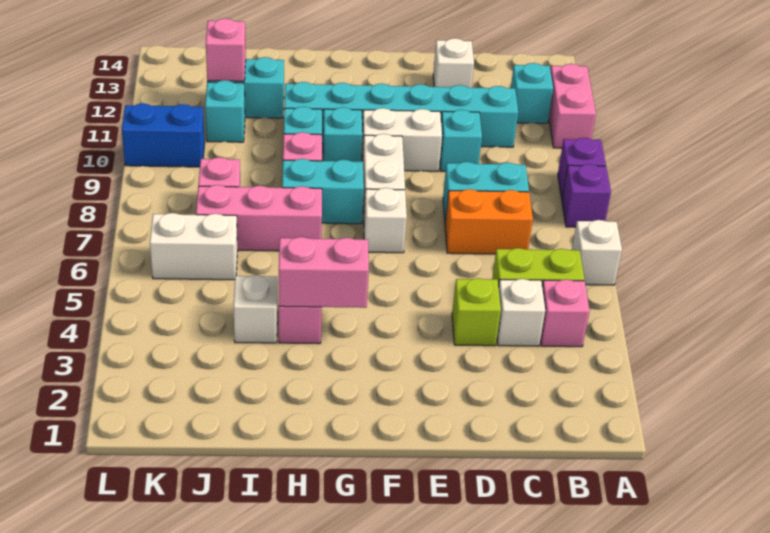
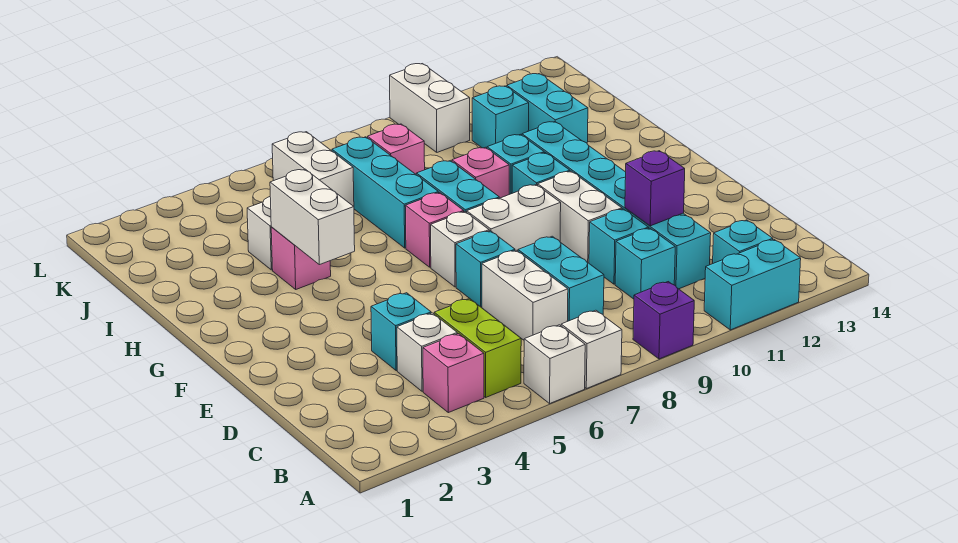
purple 1x1 brick [562,164,611,227] -> purple 1x1 brick moved to [625,151,685,226]
pink 1x2 brick [549,64,596,148] -> cyan 1x2 brick [704,240,801,330]
orange 1x2 brick [445,189,533,254] -> white 1x2 brick [482,250,568,340]
none -> cyan 1x1 brick [615,228,675,299]
lime 1x1 brick [452,278,501,346] -> cyan 1x1 brick [371,293,431,371]
white 1x1 brick [433,38,474,88] -> white 1x1 brick moved to [561,310,622,389]
none -> cyan 1x1 brick [456,231,515,307]
pink 1x2 brick [279,237,369,308] -> white 1x2 brick [270,169,355,265]
pink 1x3 brick [196,185,322,251] -> cyan 1x3 brick [332,137,438,248]
pink 1x1 brick [206,18,246,81] -> pink 1x1 brick moved to [405,193,464,267]
blue 1x2 brick [122,103,205,167] -> white 1x2 brick [390,64,470,152]

